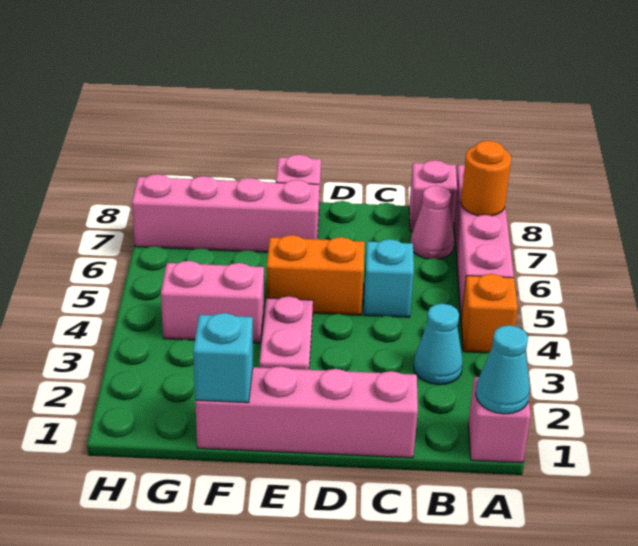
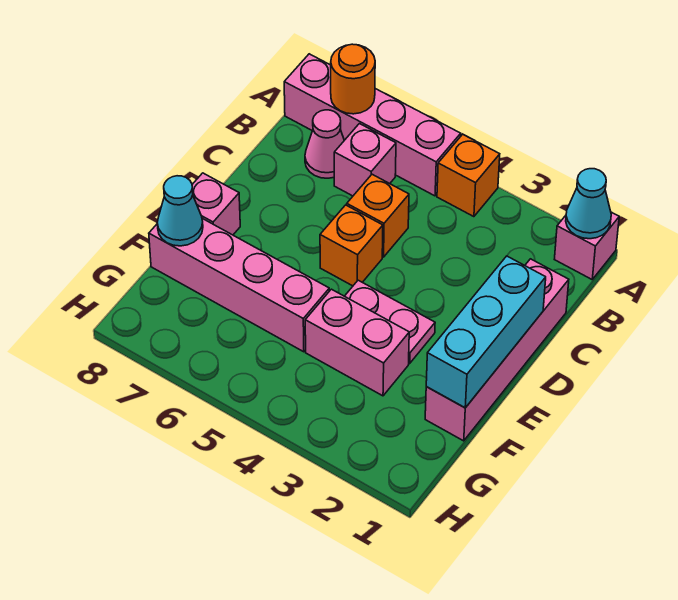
cyan 1x1 cone [414,304,463,385] -> cyan 1x1 cone moved to [157,176,203,246]
pink 1x1 brick [409,160,457,231] -> pink 1x1 brick moved to [334,124,396,196]
cyan 1x1 brick [364,239,414,317] -> orange 1x1 brick [347,174,409,257]
orange 1x2 brick [266,235,364,315] -> orange 1x1 brick [320,205,383,286]
pink 1x4 brick [132,174,319,252] -> pink 1x4 brick turned to [149,218,329,352]
cyan 1x1 brick [193,313,253,403] -> cyan 1x3 brick [426,256,546,408]
pink 1x2 brick [161,261,264,343] -> pink 1x2 brick turned to [305,289,409,396]

